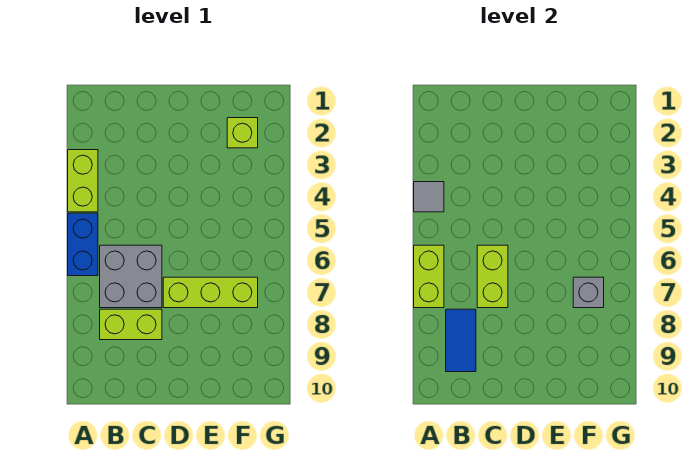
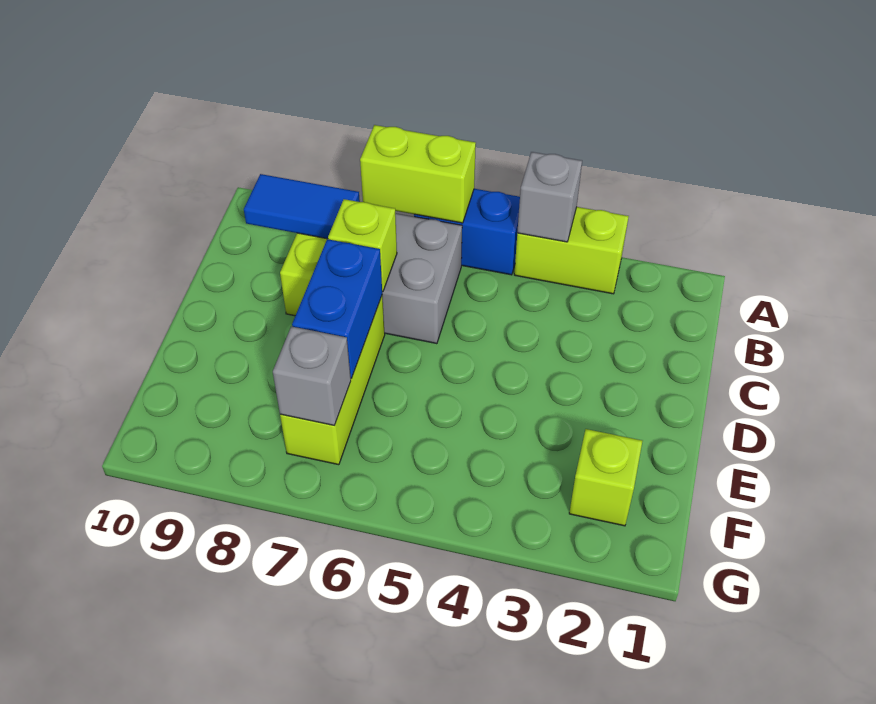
grey 1x1 tile [414,182,444,212] -> grey 1x1 brick [517,152,582,242]
lime 1x2 brick [477,245,508,308] -> lime 1x1 brick [328,199,397,292]
none -> blue 1x2 brick [292,239,382,378]

